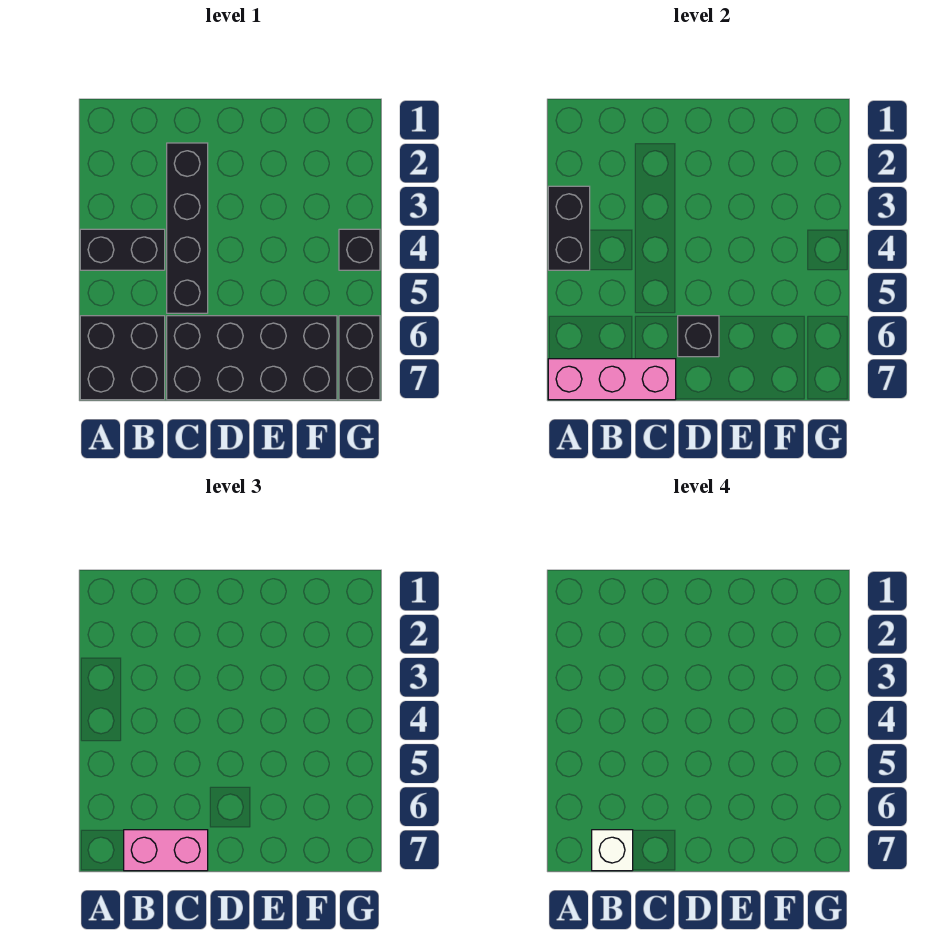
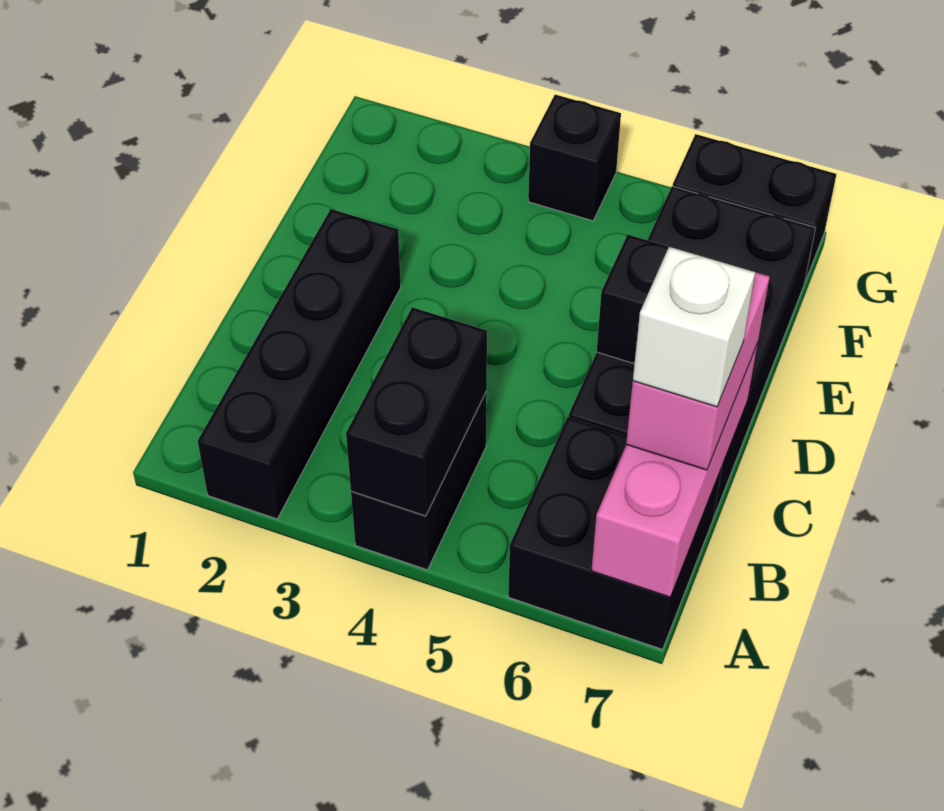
black 1x2 brick [548,186,590,270] -> black 1x2 brick turned to [346,307,487,516]
black 1x4 brick [167,143,208,313] -> black 1x4 brick turned to [198,209,401,519]

